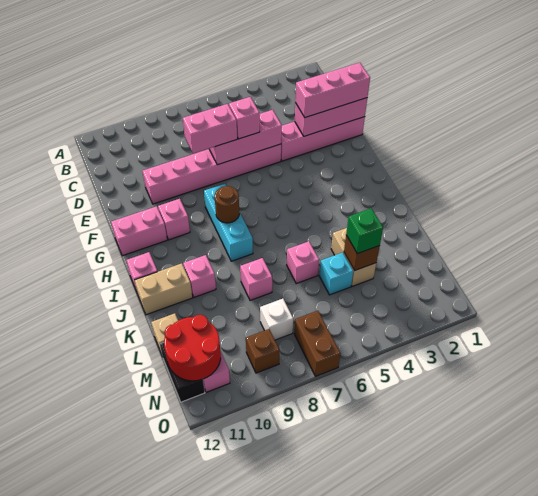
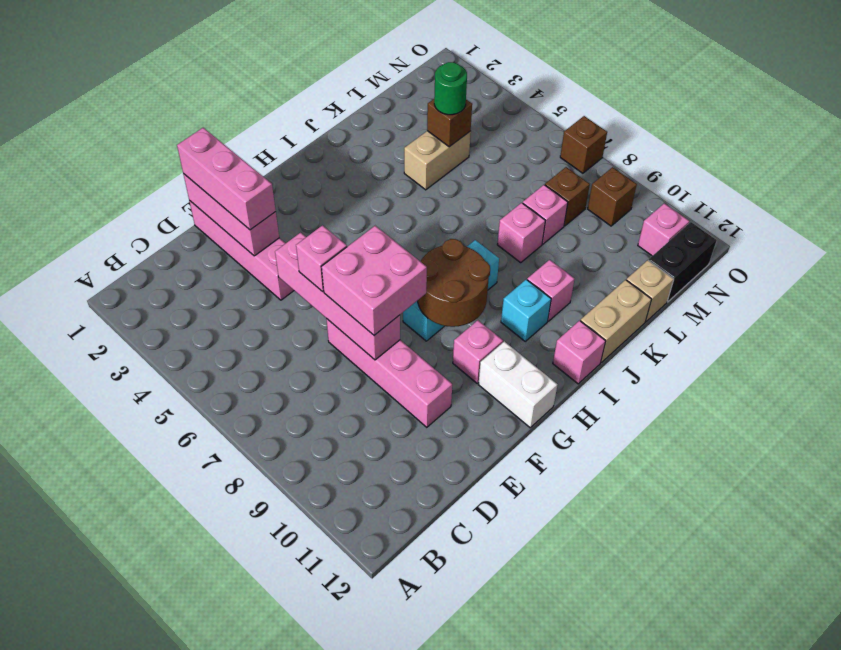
pink 1x6 brick [143,144,281,204] -> pink 1x4 brick [326,319,452,427]
pink 1x3 brick [209,110,282,165] -> pink 1x4 brick [275,233,400,360]
pink 1x2 brick [183,104,237,154] -> pink 2x2 brick [322,226,427,335]
pink 1x2 brick [111,206,167,256] -> white 1x2 brick [478,341,557,428]
brown 1x1 round brick [215,186,239,223] -> brown 2x2 round brick [418,239,490,327]
tan 1x2 brick [134,263,193,315] -> tan 1x2 brick turned to [580,280,651,362]
pink 1x1 brick [287,241,319,283] -> pink 1x1 brick moved to [523,185,568,244]
green 1x1 brick [346,208,383,254] -> green 1x1 round brick [434,62,467,115]
cyan 1x1 brick [319,252,353,295] -> cyan 1x1 brick moved to [501,279,551,341]
white 1x1 brick [260,299,293,340] -> brown 1x1 brick [545,167,590,226]
red 2x2 round brick [164,315,221,381] -> none
brown 1x2 brick [294,311,341,376] -> brown 1x1 brick [560,116,607,173]

